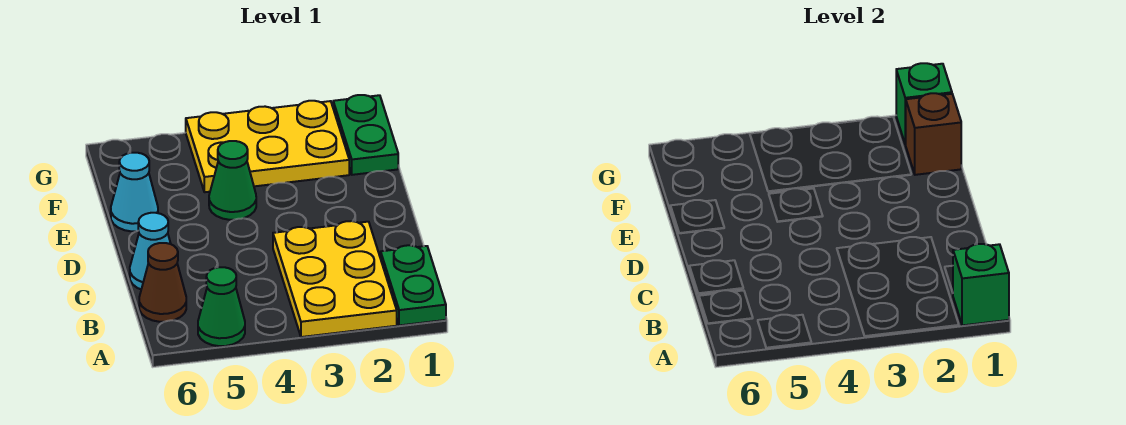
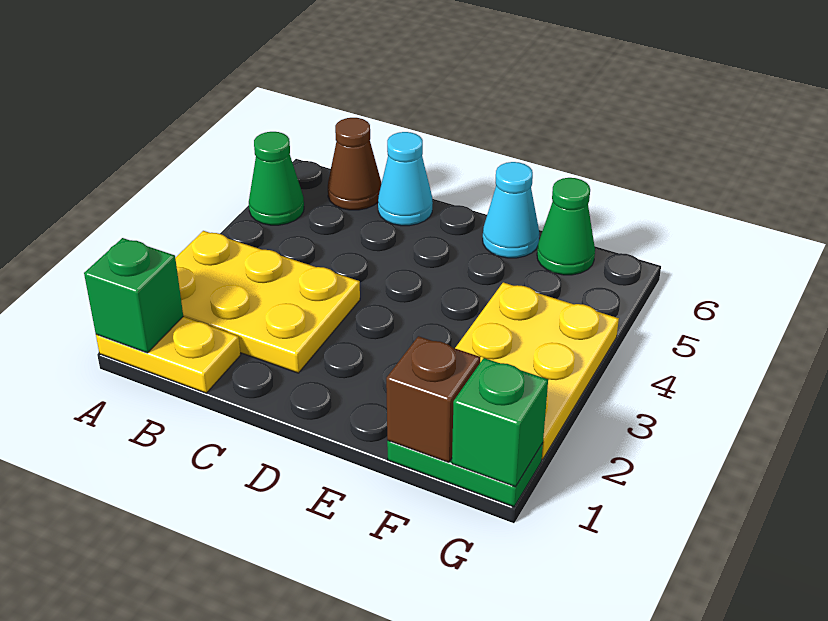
green 1x2 plate [381,245,446,325] -> yellow 1x2 plate [96,317,241,393]
green 1x1 cone [209,141,256,220] -> green 1x1 cone moved to [537,178,595,275]

